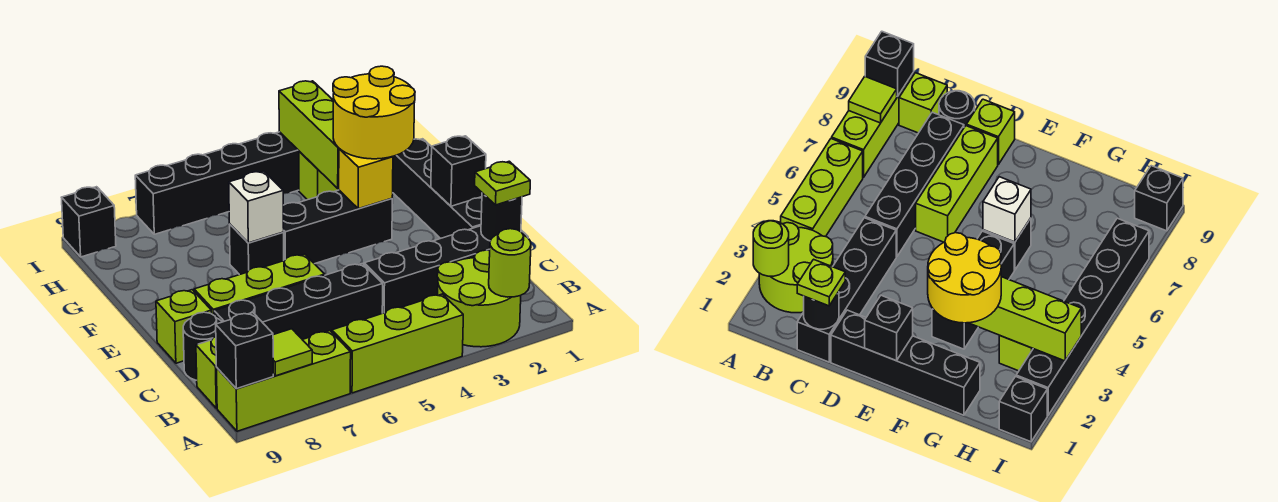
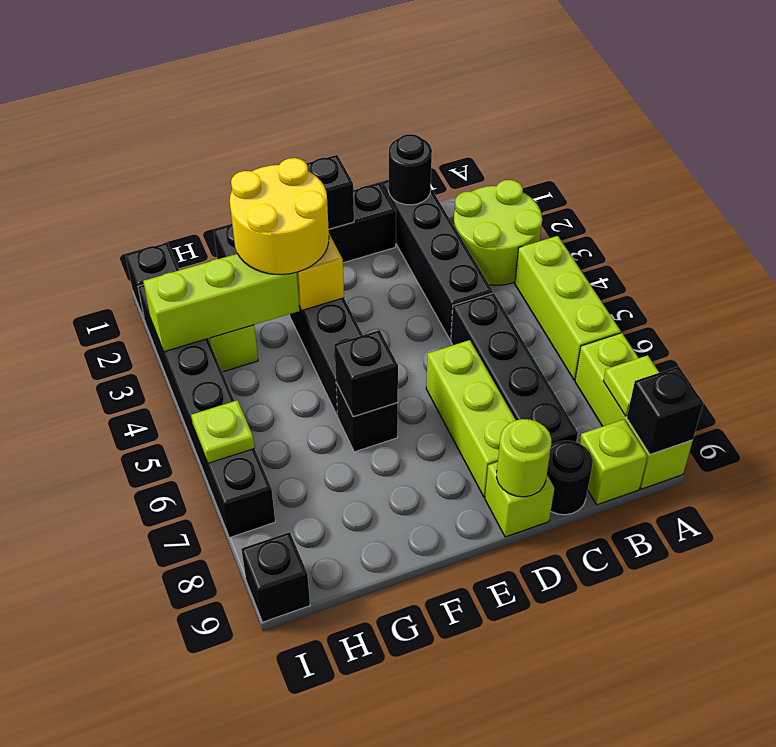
lime 1x1 round brick [489,229,531,297] -> lime 1x1 round brick moved to [496,419,551,497]
lime 1x1 plate [475,161,530,205] -> lime 1x1 plate moved to [191,400,255,463]
white 1x1 brick [229,171,284,243] -> black 1x1 brick [334,330,398,417]

